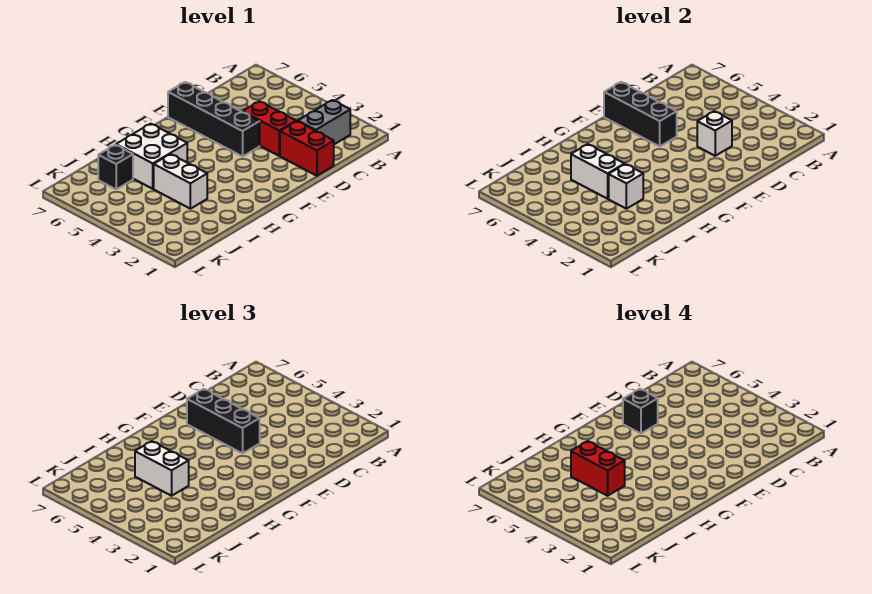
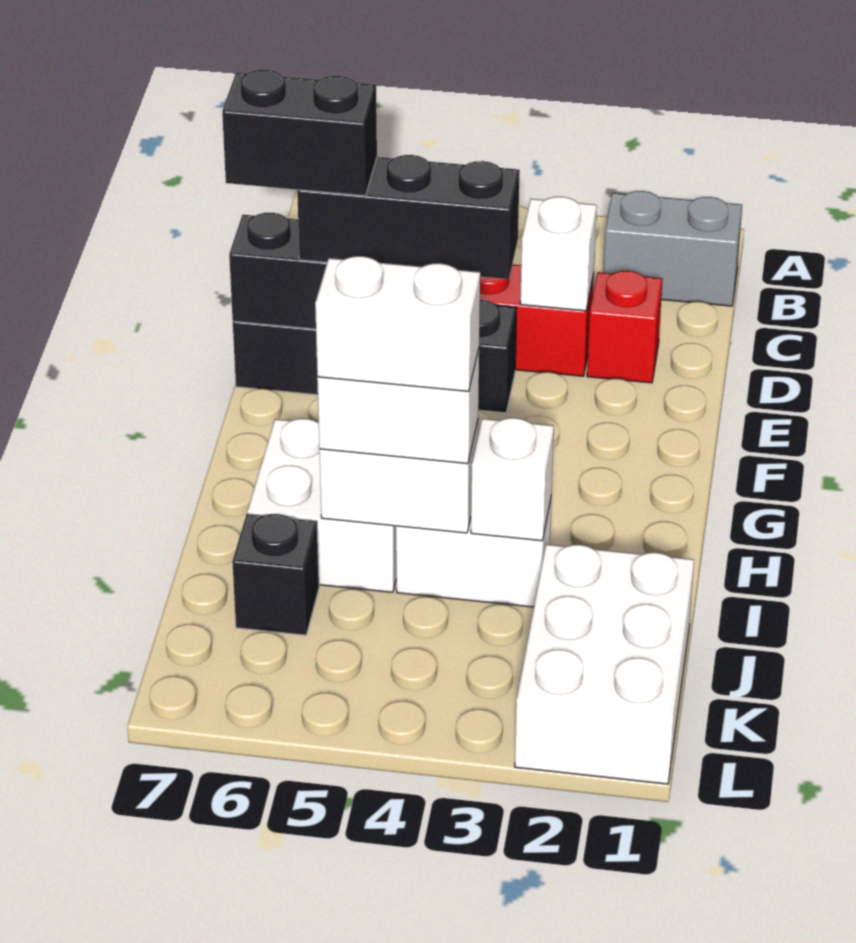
grey 1x2 brick [298,100,350,144] -> grey 1x2 brick turned to [603,191,742,306]
red 1x2 brick [280,121,334,176] -> red 1x1 brick [587,271,662,383]
black 1x1 brick [623,389,658,434] -> black 1x2 brick [222,70,377,196]
red 1x2 brick [571,441,625,496] -> white 1x2 brick [315,256,480,391]
none -> white 2x3 brick [515,544,694,784]

